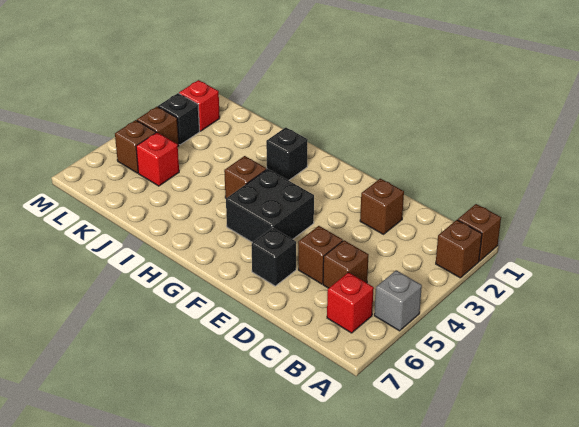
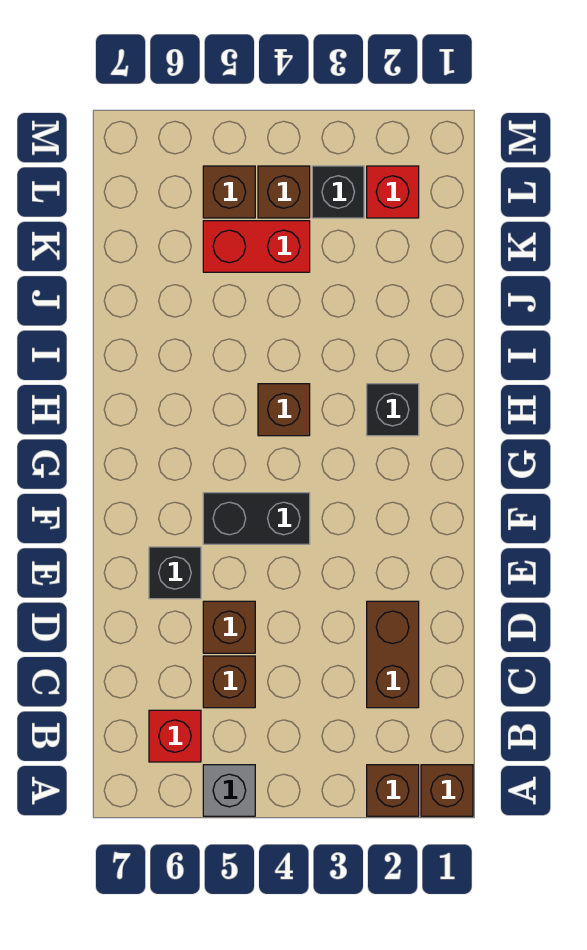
brown 1x1 brick [360,179,404,234] -> brown 1x2 brick [367,601,419,708]
black 2x2 brick [226,169,314,243] -> black 1x2 brick [203,493,310,544]
red 1x1 brick [136,133,179,186] -> red 1x2 brick [203,221,310,272]

